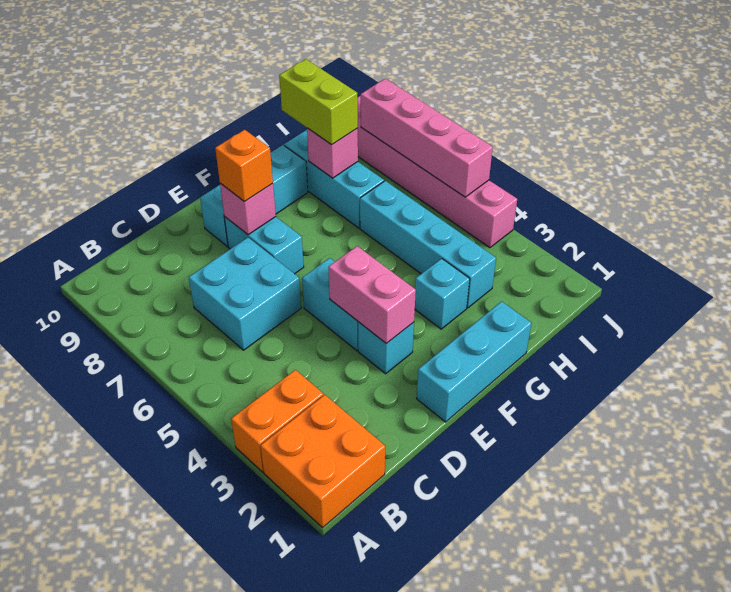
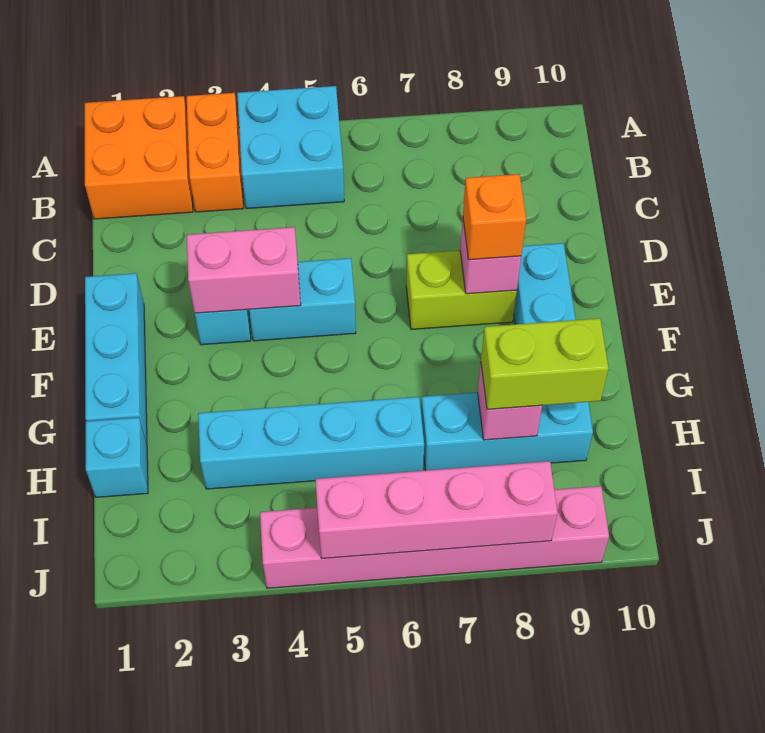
cyan 2x2 brick [189,238,301,350] -> cyan 2x2 brick moved to [237,86,344,209]
cyan 1x2 brick [224,217,304,274] -> lime 1x2 brick [406,250,517,329]
cyan 1x1 brick [415,259,470,329] -> cyan 1x1 brick moved to [86,417,148,497]

